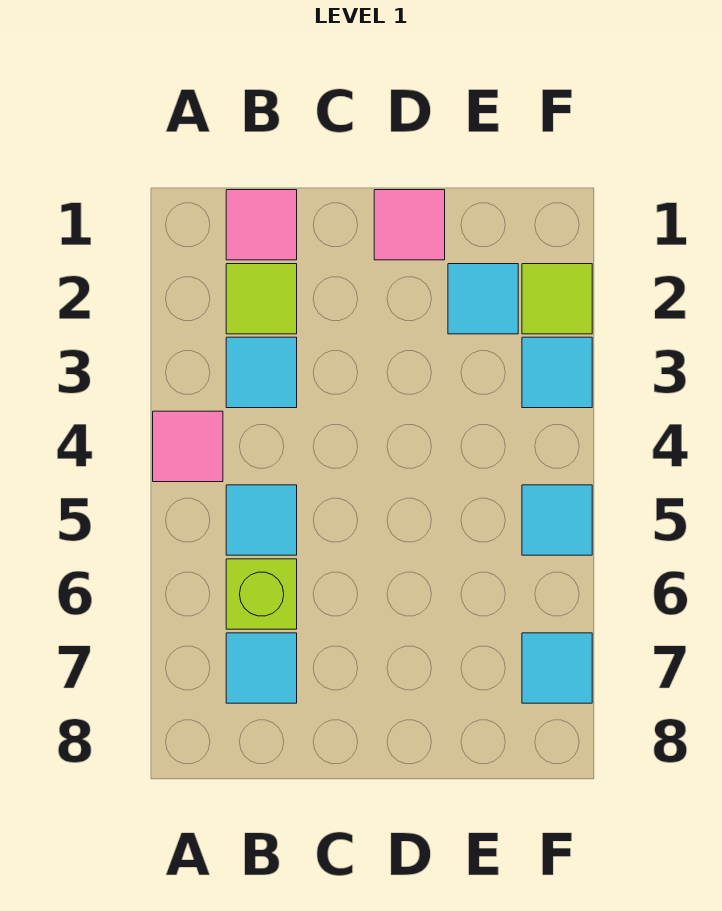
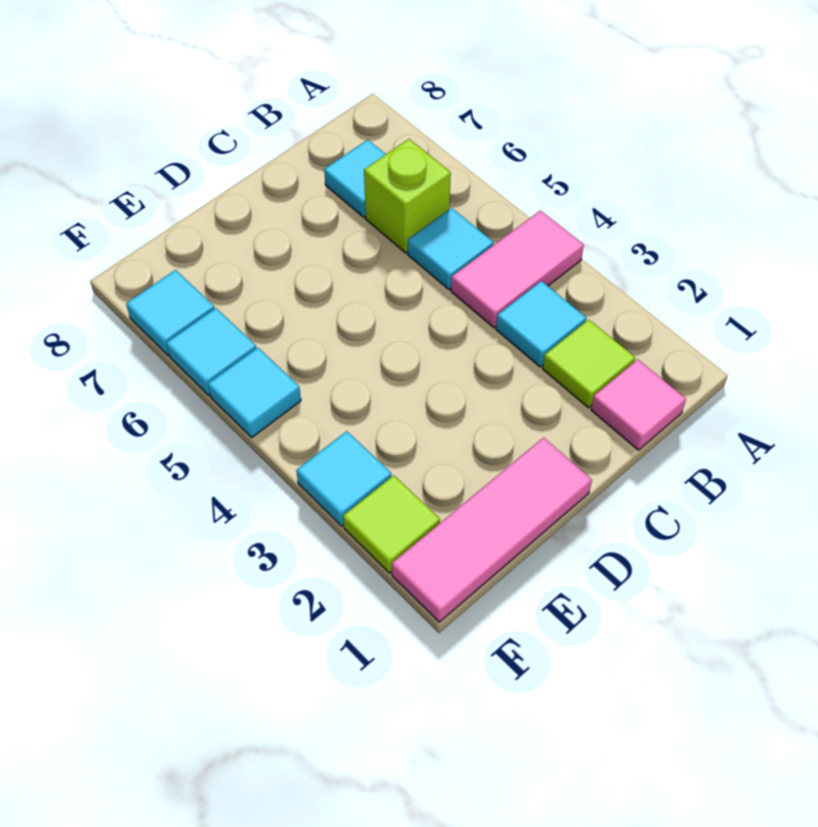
pink 1x1 tile [153,411,223,482] -> pink 1x2 tile [451,211,584,328]
pink 1x1 tile [374,190,445,260] -> pink 1x3 tile [392,438,592,622]
cyan 1x1 tile [448,264,518,334] -> cyan 1x1 tile moved to [166,308,256,396]

